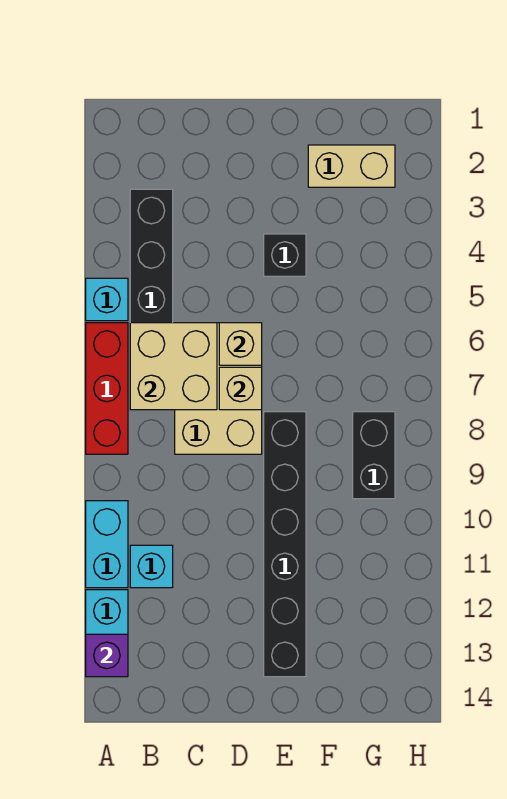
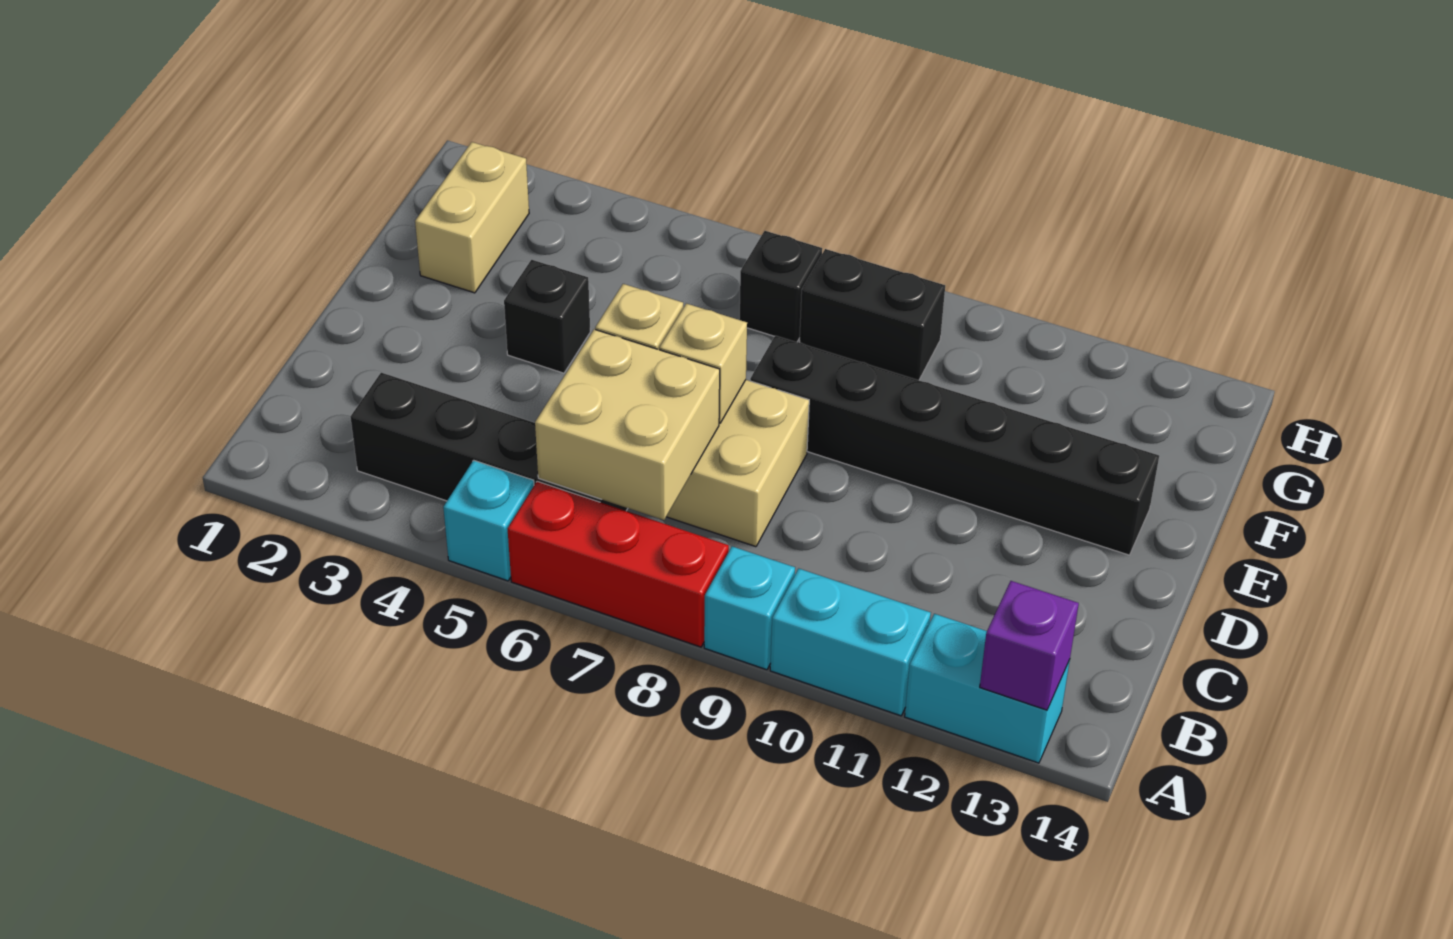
cyan 1x1 brick [130,545,173,588] -> cyan 1x1 brick moved to [704,546,795,670]
none -> black 1x1 brick [740,231,822,342]

